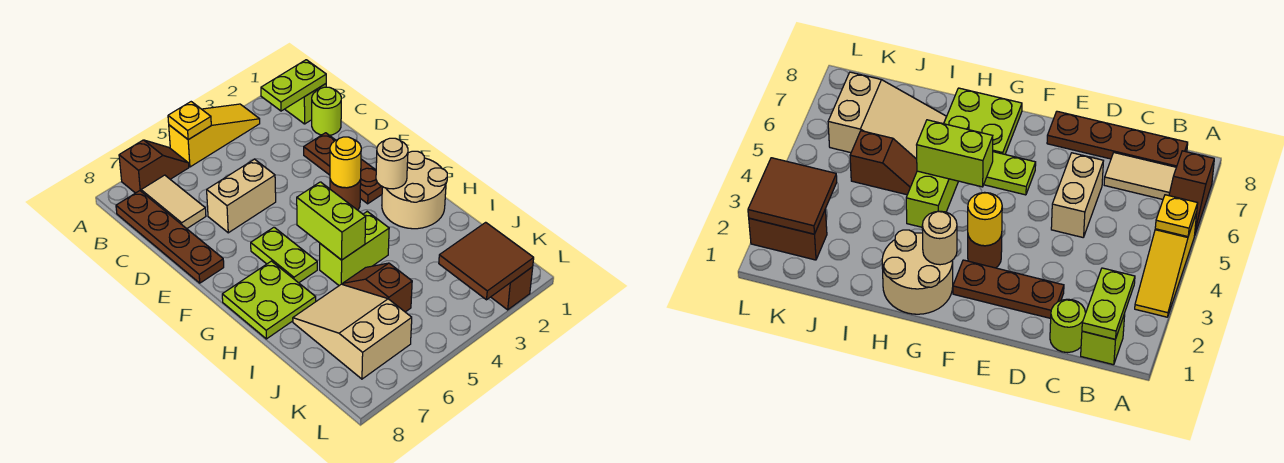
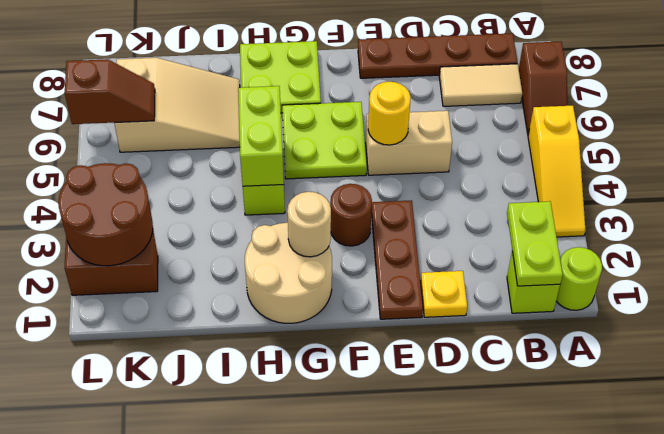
yellow 1x1 plate [168,102,211,140] -> yellow 1x1 plate moved to [421,271,467,317]
lime 1x1 round brick [312,87,341,135] -> lime 1x1 round brick moved to [556,247,602,310]
brown 1x3 plate [304,133,382,204] -> brown 1x3 plate turned to [371,200,423,319]
tan 1x2 brick [207,159,276,233] -> tan 1x2 brick turned to [366,111,452,175]
yellow 1x1 round brick [330,137,361,188] -> yellow 1x1 round brick moved to [368,82,411,145]
lime 1x2 plate [251,227,317,283] -> lime 2x2 plate [282,102,367,179]
lime 1x2 brick [297,182,366,260] -> lime 1x2 brick turned to [238,86,284,186]
brown 1x2 slope [342,263,412,312] -> brown 1x2 slope moved to [65,59,155,124]
brown 2x2 tile [439,222,534,300] -> brown 2x2 round brick [58,163,153,266]

